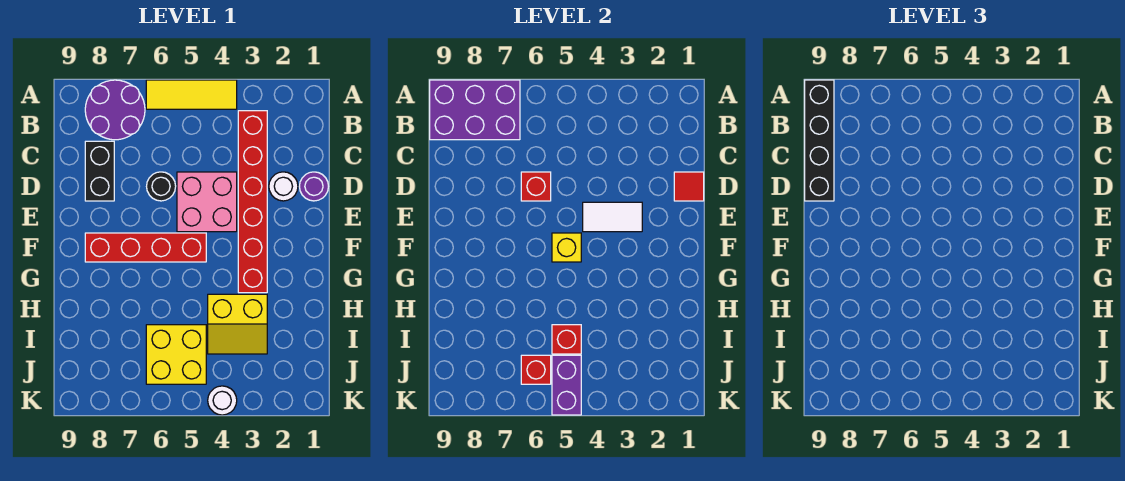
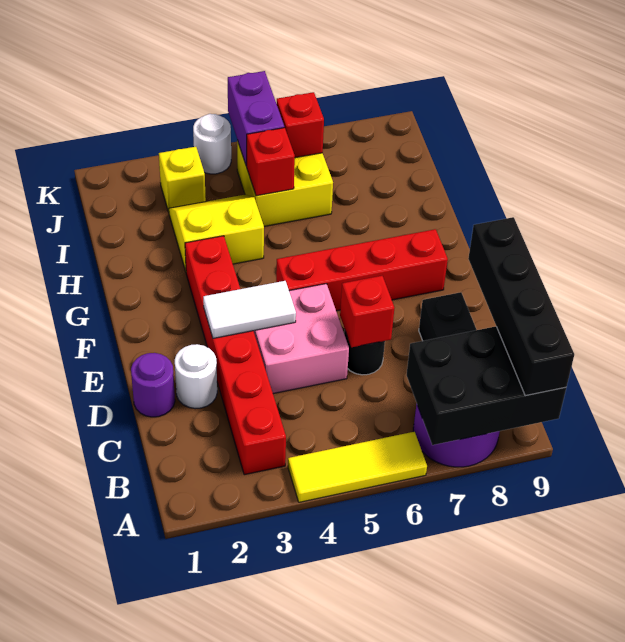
purple 2x3 brick [430,80,520,140] -> black 2x3 brick [407,326,566,445]
red 1x1 tile [674,172,704,201] -> none
yellow 1x1 brick [552,233,581,262] -> yellow 1x1 brick moved to [159,147,206,212]

